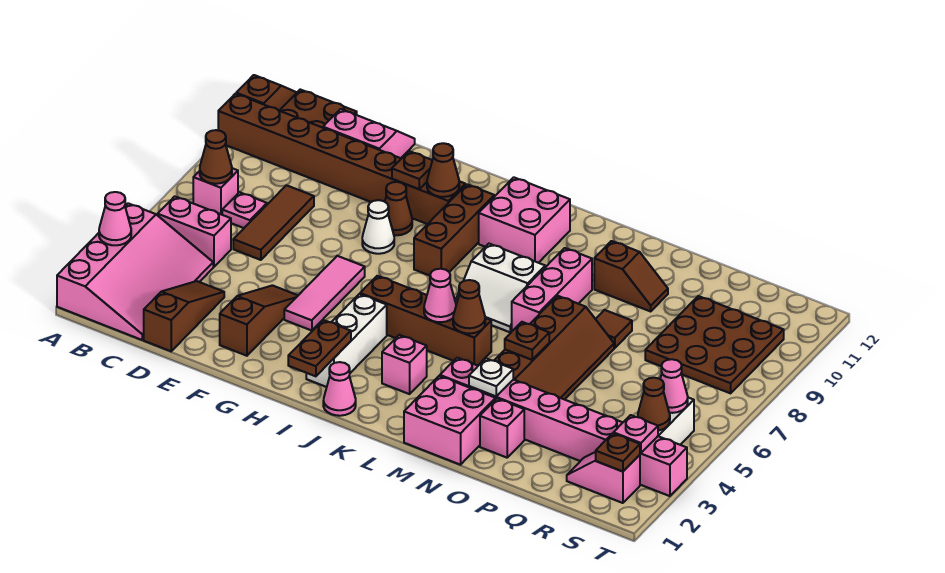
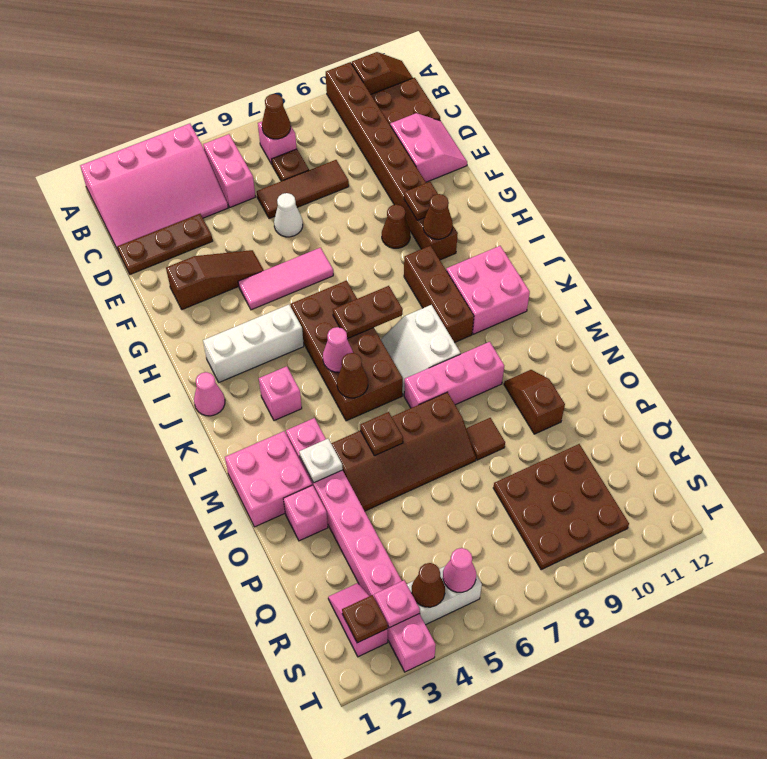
pink 1x1 cone [99,192,131,245] -> none
pink 1x1 plate [222,192,267,228] -> brown 1x1 plate [272,149,309,181]
brown 1x3 slope [144,281,224,351] -> brown 1x3 plate [117,214,213,274]
white 1x1 cone [362,200,394,254] -> white 1x1 cone moved to [274,193,303,237]
brown 1x2 plate [288,320,351,376] -> brown 1x2 plate moved to [333,286,403,339]
brown 1x4 brick [360,276,491,365] -> brown 2x4 brick [291,281,403,421]
brown 1x3 brick [414,184,494,276] -> brown 1x3 brick turned to [404,246,474,342]
brown 1x2 slope [594,241,668,311] -> brown 1x2 slope turned to [504,370,565,434]

